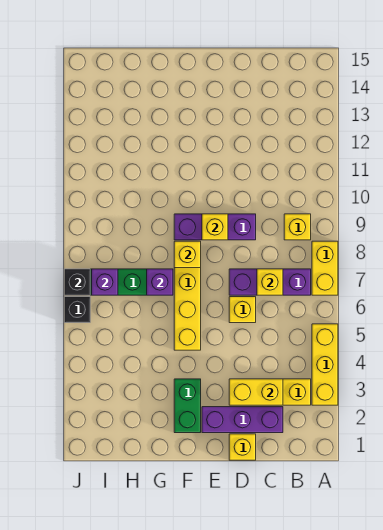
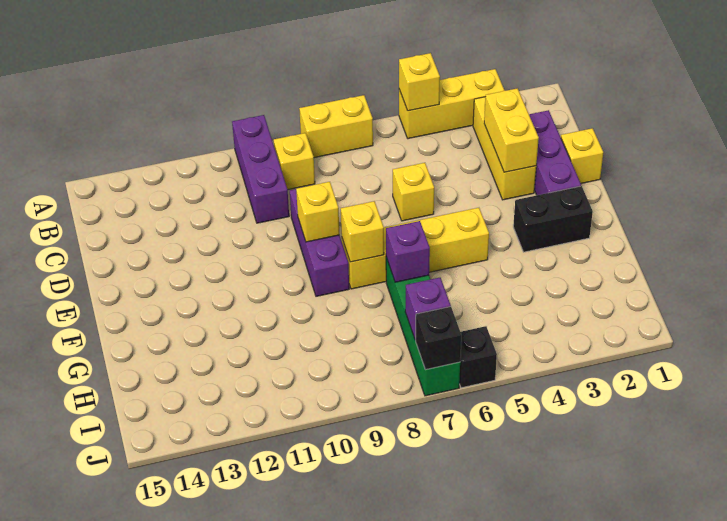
purple 1x3 brick [229,269,311,295] -> purple 1x3 brick moved to [232,115,289,223]
yellow 1x1 brick [257,269,283,295] -> yellow 1x1 brick moved to [399,53,440,111]
green 1x2 brick [174,379,201,433] -> black 1x2 brick [513,186,593,252]

